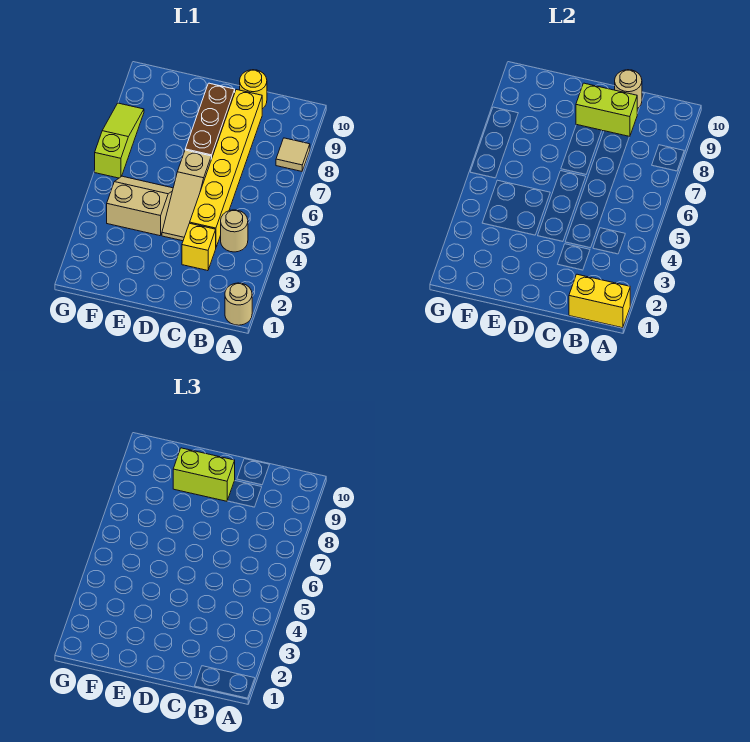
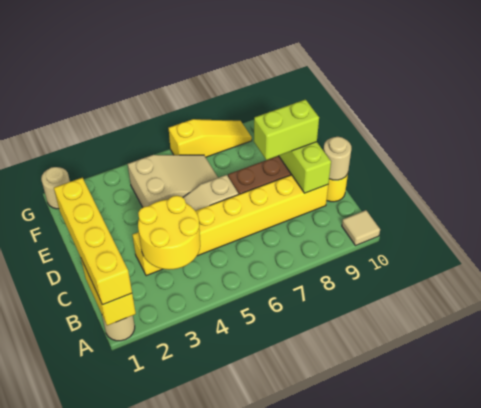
none -> yellow 1x4 brick [54,178,132,305]
tan 1x1 tile [276,138,310,171] -> tan 1x1 tile moved to [342,210,380,245]
none -> yellow 2x2 round brick [138,196,200,270]
tan 1x1 round brick [221,210,248,252] -> tan 1x1 round brick moved to [41,167,70,209]
lime 1x2 brick [173,448,235,501] -> lime 1x2 brick turned to [254,100,319,160]
tan 2x2 slope [107,176,173,236] -> tan 2x3 slope [128,155,218,207]
lime 1x3 slope [95,103,144,178] -> yellow 1x3 slope [169,119,252,157]

